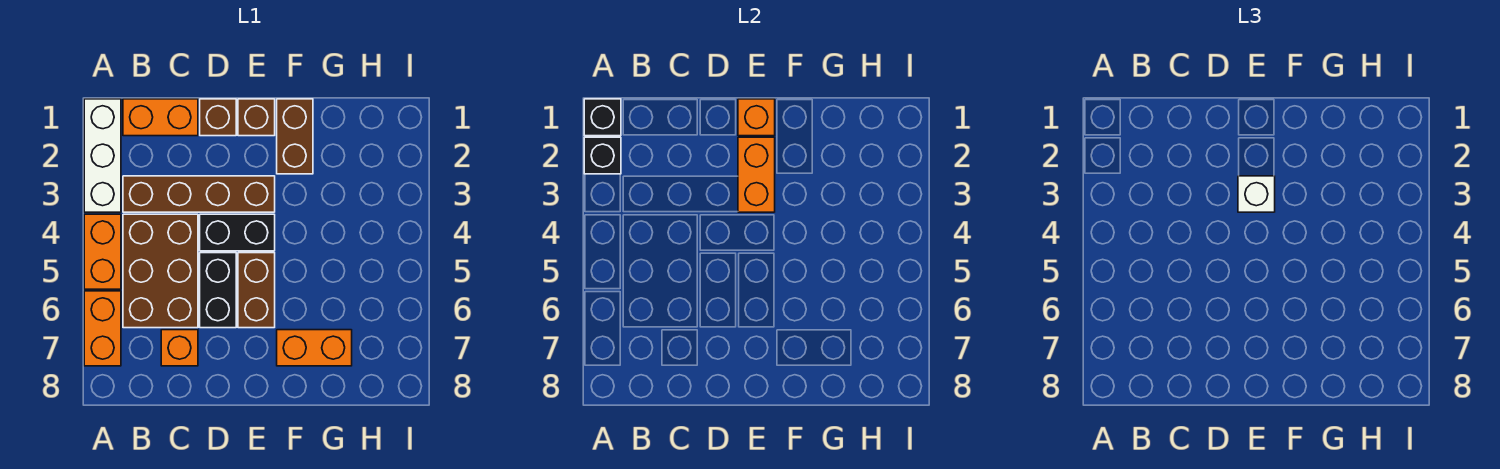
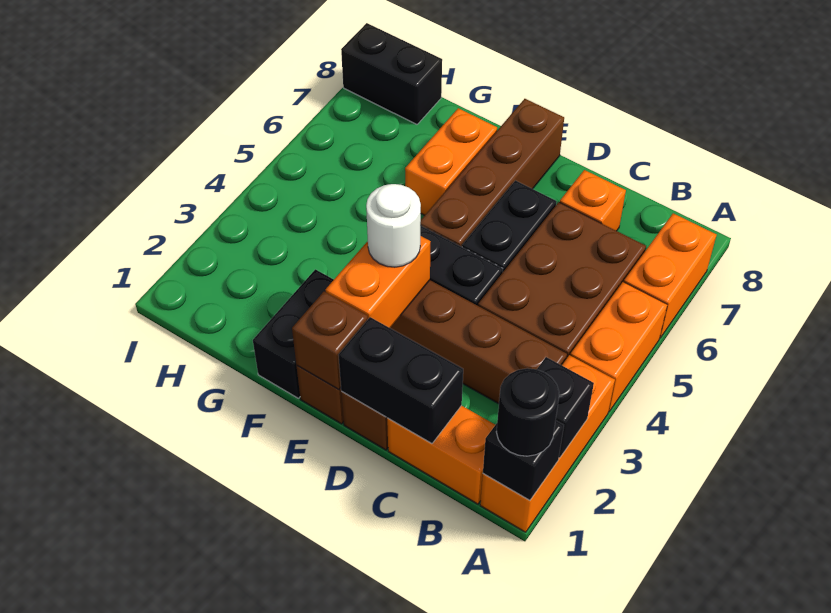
white 1x3 brick [84,99,121,212] -> orange 1x3 brick [480,355,615,532]
none -> black 1x1 round brick [496,368,559,456]
none -> black 1x2 brick [339,317,463,444]
orange 1x1 brick [738,99,775,136] -> brown 1x1 brick [292,292,368,390]
white 1x1 brick [1238,176,1275,212] -> white 1x1 round brick [366,184,421,267]
brown 1x2 brick [238,253,275,328] -> brown 1x4 brick [420,99,564,247]
brown 1x2 brick [277,99,313,174] -> black 1x2 brick [253,269,334,398]
orange 1x2 brick [277,330,352,366] -> orange 1x2 brick turned to [405,108,497,216]
none -> black 1x2 brick [341,23,442,124]

